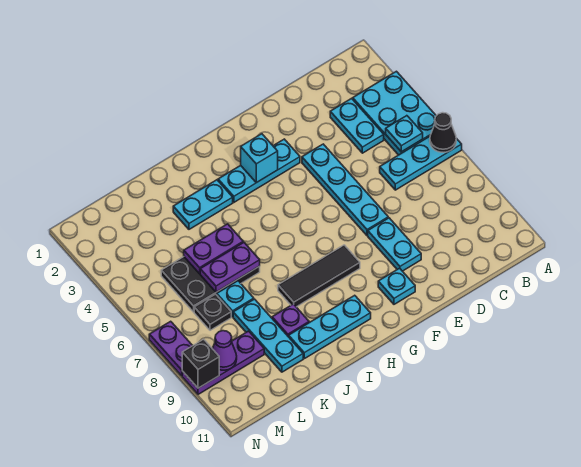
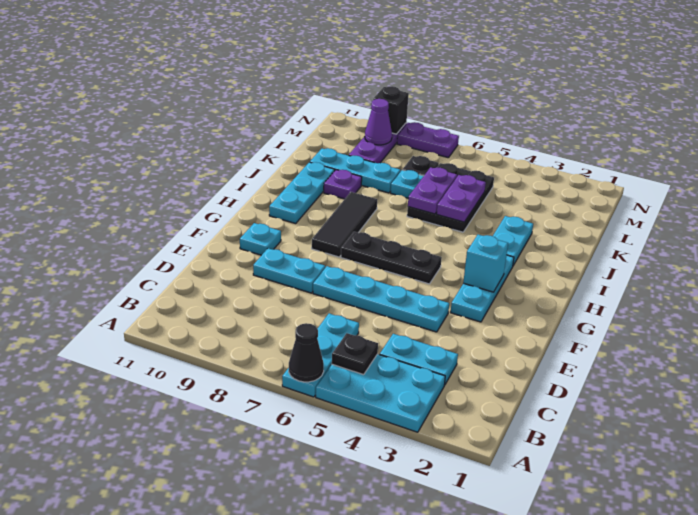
cyan 1x1 plate [386,116,423,152] -> black 1x1 plate [332,333,378,375]
none -> black 1x3 plate [341,232,442,284]

